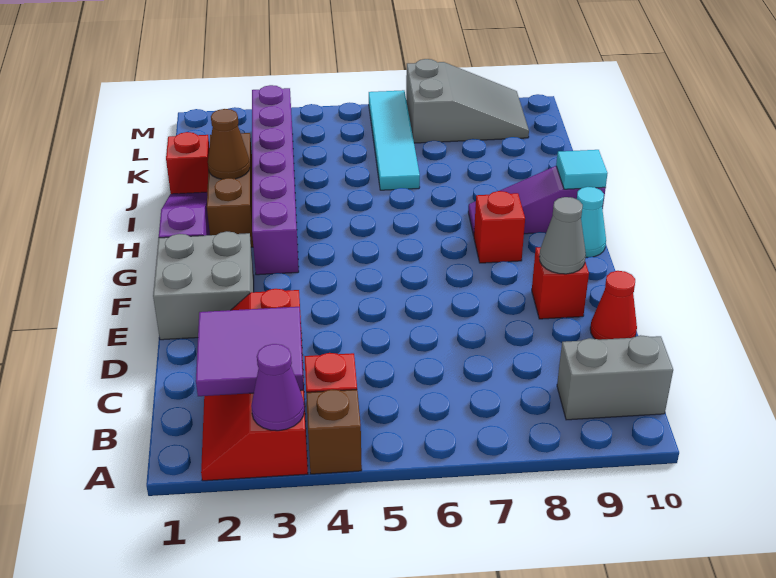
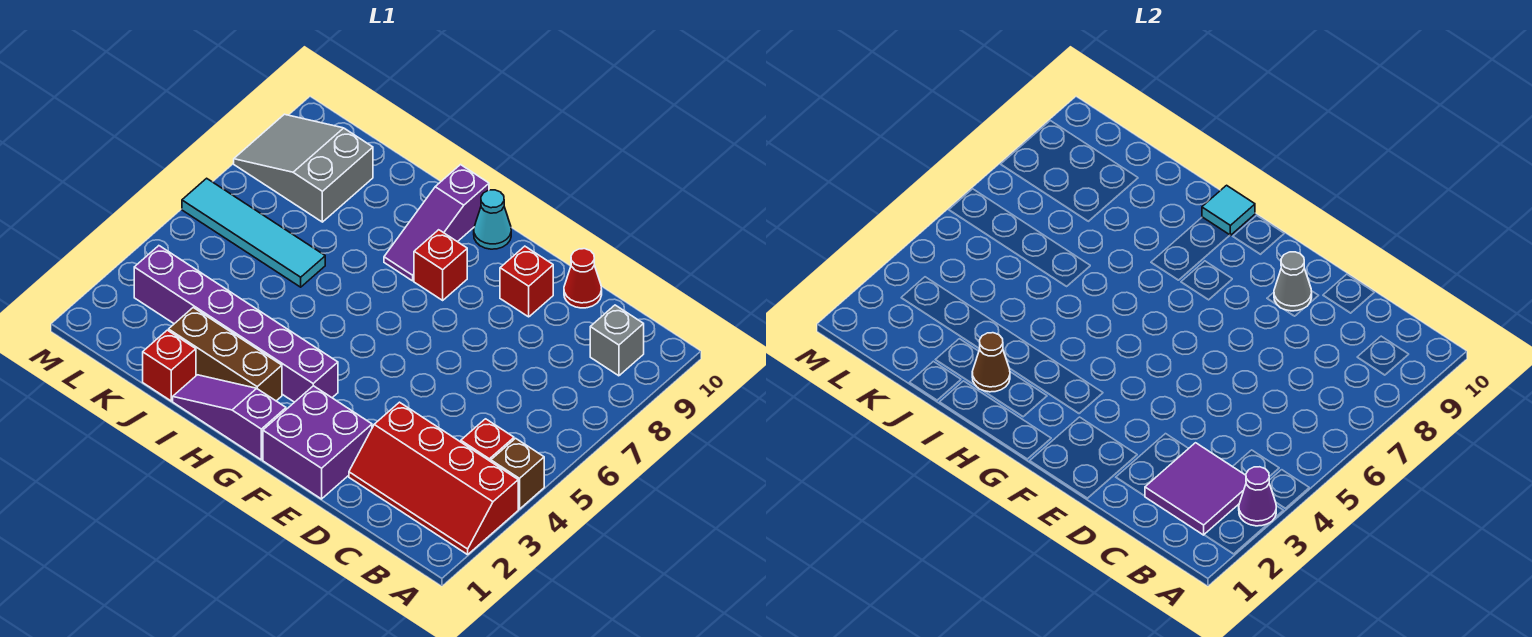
grey 1x2 brick [557,335,673,420] -> grey 1x1 brick [590,305,644,376]
grey 2x2 brick [153,231,254,340] -> purple 2x2 brick [263,386,372,499]
grey 2x3 slope [406,59,529,143] -> grey 2x3 slope turned to [234,114,373,222]

